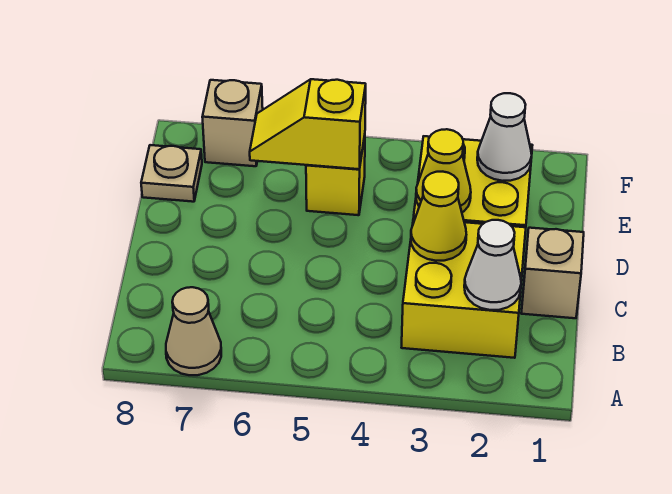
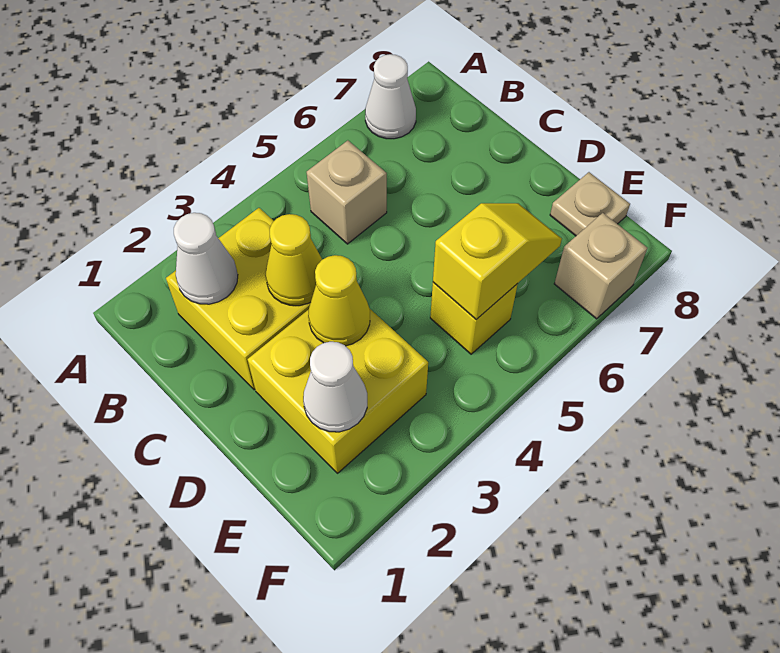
tan 1x1 cone [166,287,221,375] -> white 1x1 cone [365,54,416,139]
tan 1x1 brick [521,228,584,318] -> tan 1x1 brick moved to [307,140,387,244]

